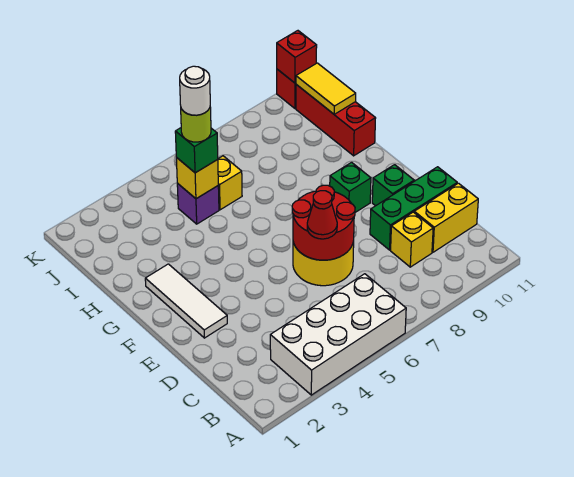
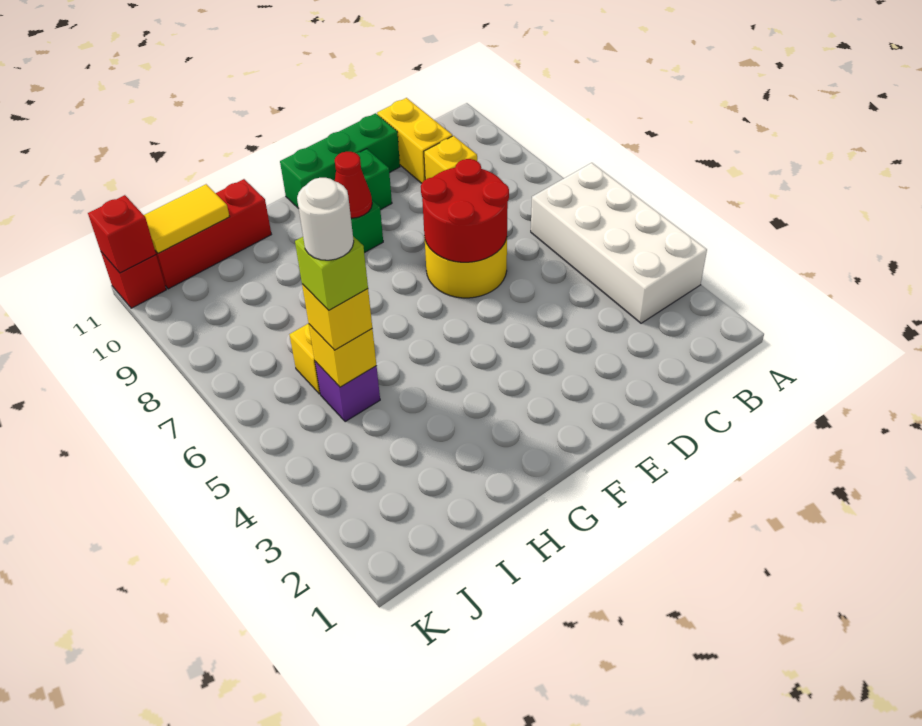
red 1x1 cone [307,191,337,239] -> red 1x1 cone moved to [335,152,372,218]
green 1x3 brick [370,167,457,250] -> green 1x3 brick turned to [280,113,400,209]
white 1x3 tile [145,264,227,338] -> none
green 1x1 brick [175,128,218,173] -> yellow 1x1 brick [302,284,372,350]
lime 1x1 round brick [181,107,211,142] -> lime 1x1 brick [295,236,368,310]

